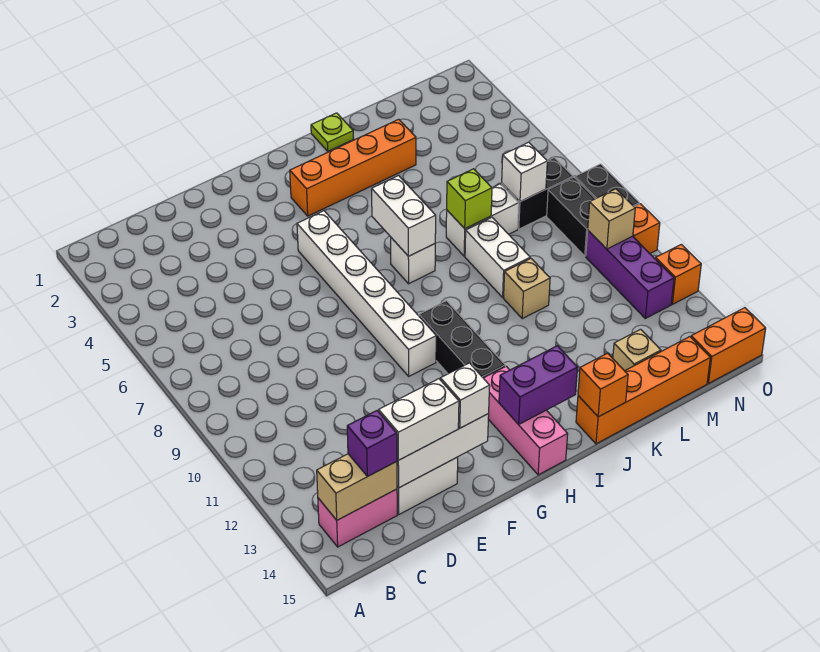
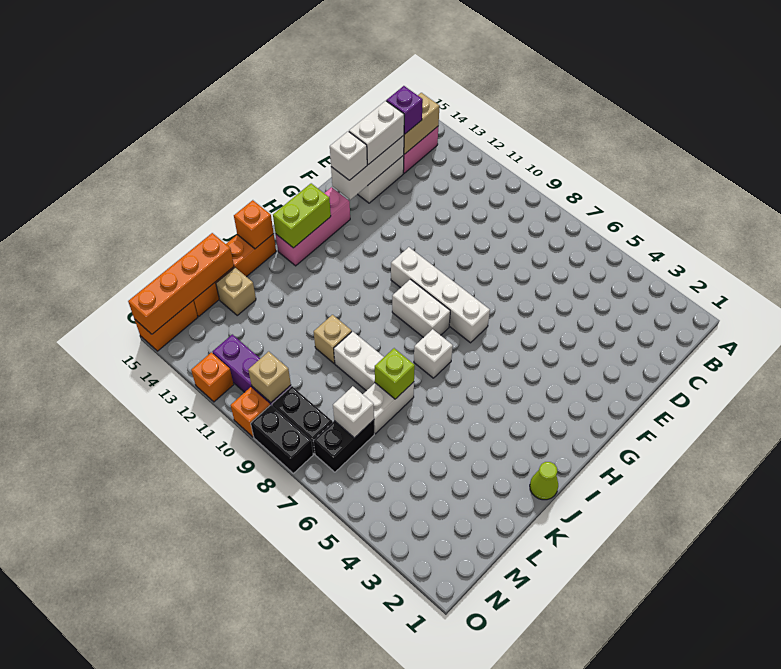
white 1x6 brick [297,211,436,376] -> white 1x4 brick [391,247,490,343]
orange 1x4 brick [290,119,416,216] -> orange 1x4 brick moved to [128,233,234,334]
black 1x3 brick [419,301,505,378] -> none
pink 1x3 brick [484,366,568,475] -> pink 1x3 brick turned to [276,187,350,266]
purple 1x2 brick [499,346,577,424] -> lime 1x2 brick [273,183,331,248]
white 1x2 brick [372,176,436,256] -> white 1x2 brick moved to [392,279,450,338]
lime 1x1 plate [311,113,354,151] -> lime 1x1 cone [530,462,558,500]

